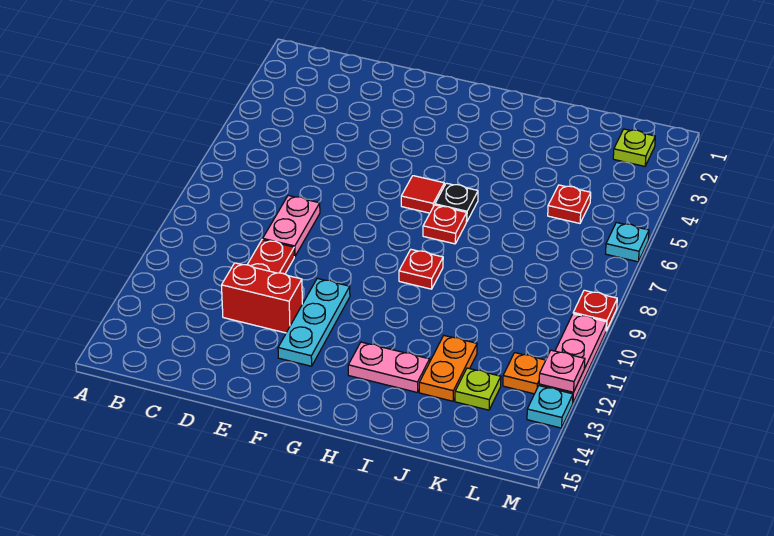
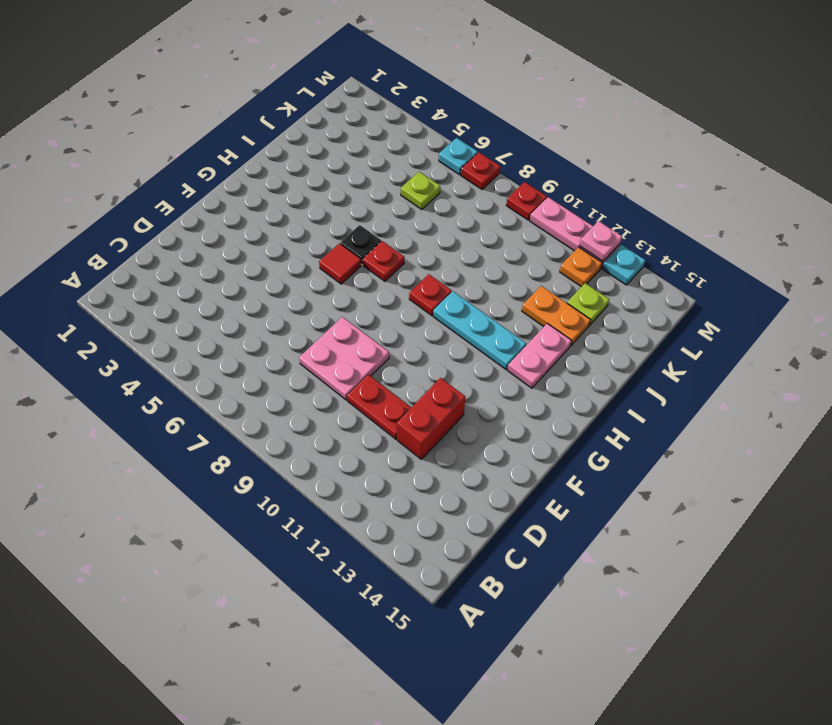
pink 1x2 plate [263,195,320,256] -> pink 2x2 plate [299,317,389,400]
cyan 1x3 plate [278,278,350,366] -> cyan 1x3 plate moved to [433,291,526,369]
red 1x1 plate [548,185,591,223] -> red 1x1 plate moved to [461,152,500,189]
lime 1x1 plate [613,129,655,166] -> lime 1x1 plate moved to [401,172,440,210]

